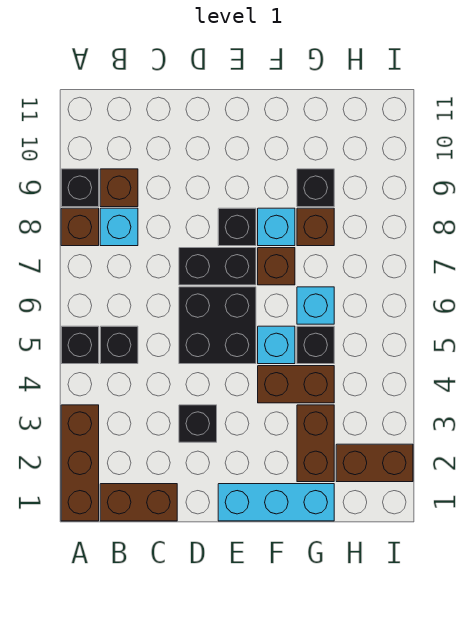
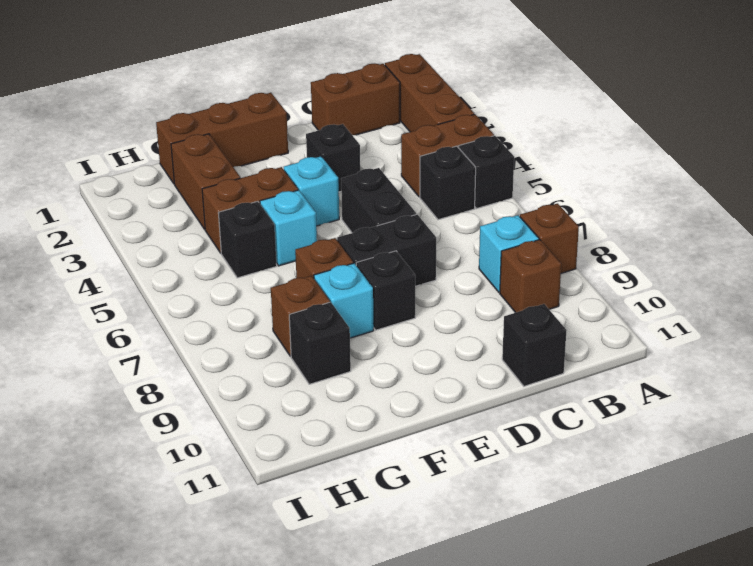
black 1x1 brick [61,169,99,207] -> black 1x1 brick moved to [502,304,567,386]
black 2x2 brick [179,287,256,364] -> black 1x2 brick [341,168,416,233]
cyan 1x3 brick [218,484,334,521] -> brown 1x3 brick [156,93,288,183]
cyan 1x1 brick [297,287,334,324] -> cyan 1x1 brick moved to [284,156,339,226]
brown 1x2 brick [336,444,413,482] -> brown 1x2 brick moved to [401,114,494,197]

